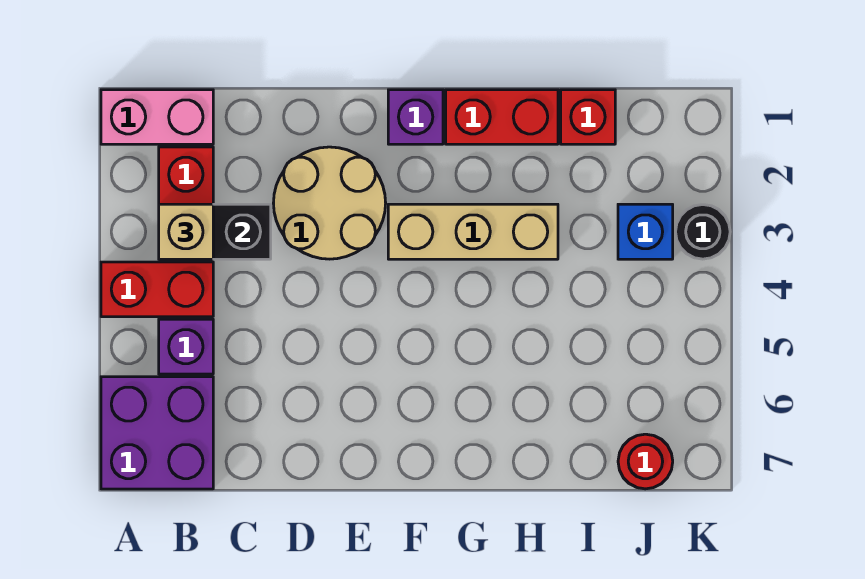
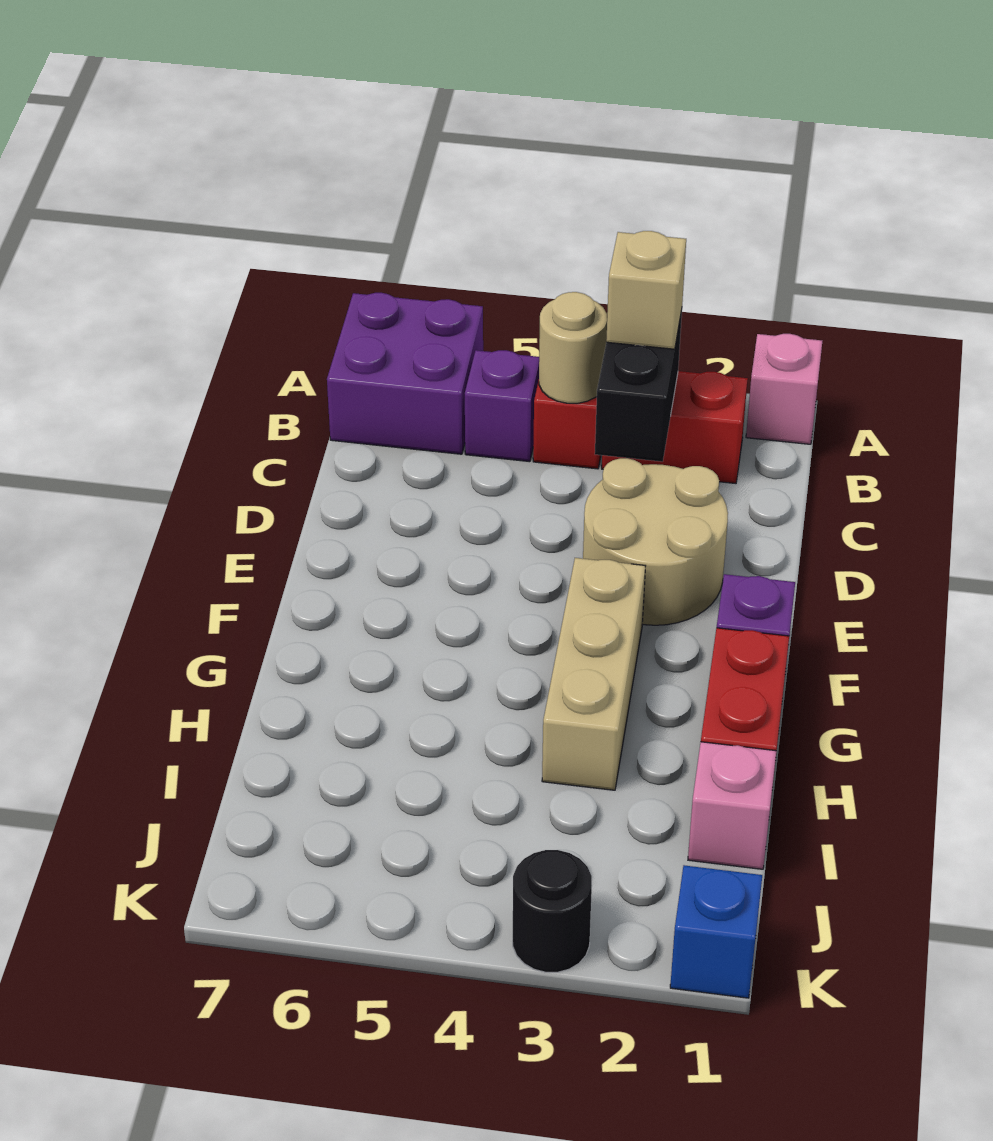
pink 1x2 brick [101,90,213,144] -> pink 1x1 brick [746,334,822,444]
none -> tan 1x1 round brick [539,292,607,403]
red 1x1 brick [561,90,615,144] -> pink 1x1 brick [688,742,776,869]
blue 1x1 brick [618,204,673,259] -> blue 1x1 brick moved to [670,865,762,998]
red 1x1 round brick [618,434,673,489] -> none

